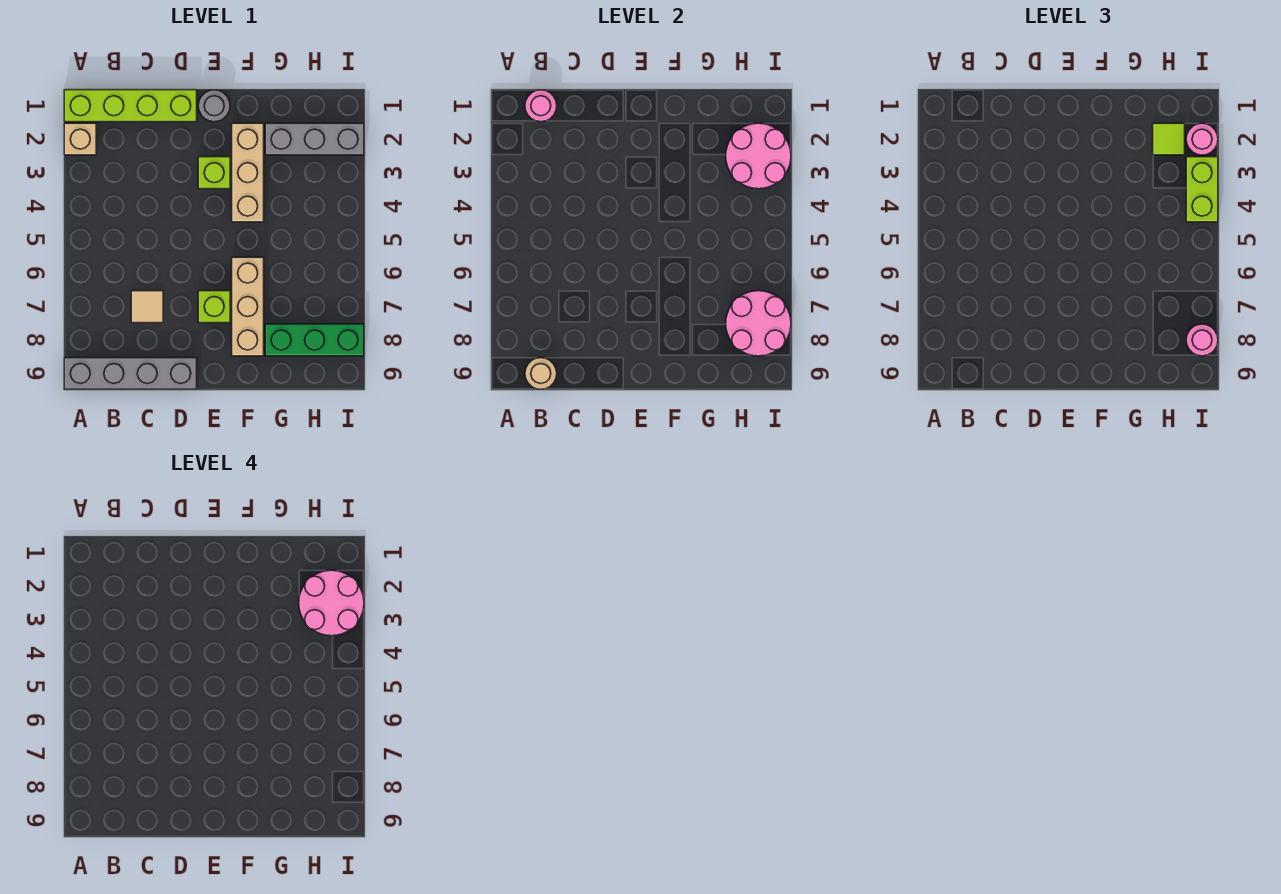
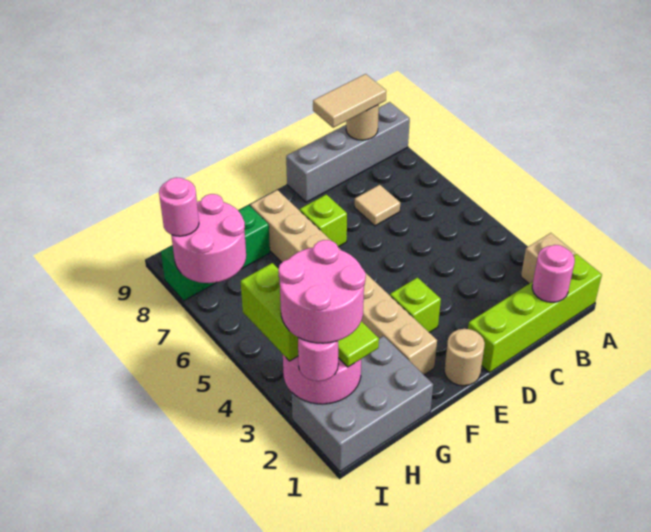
none -> tan 1x2 tile [313,74,386,128]
grey 1x1 round brick [198,90,230,122] -> tan 1x1 round brick [444,329,485,386]
grey 1x3 brick [265,123,364,155] -> grey 2x3 brick [292,336,433,471]

